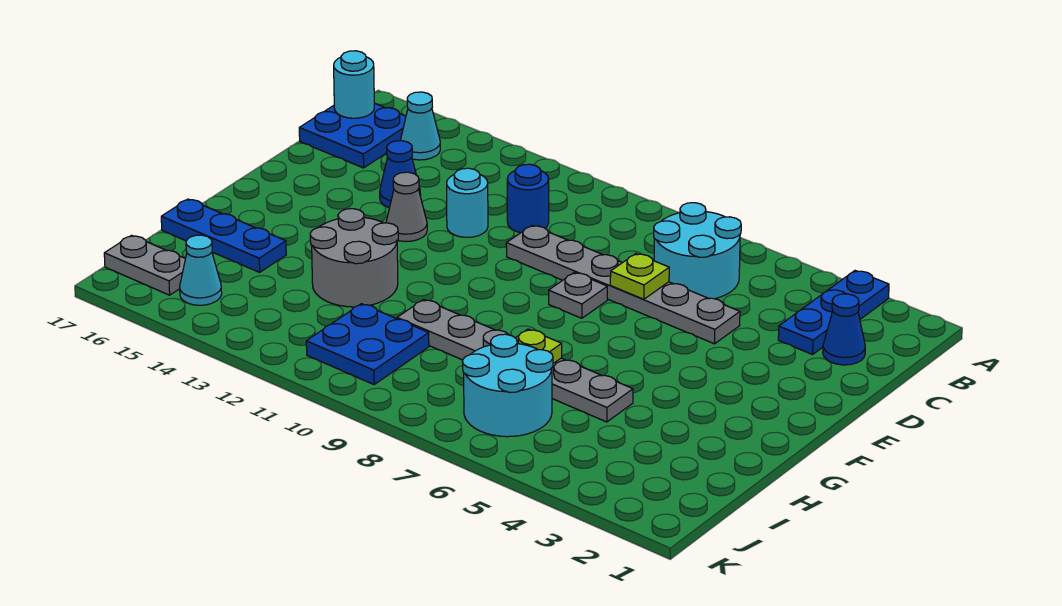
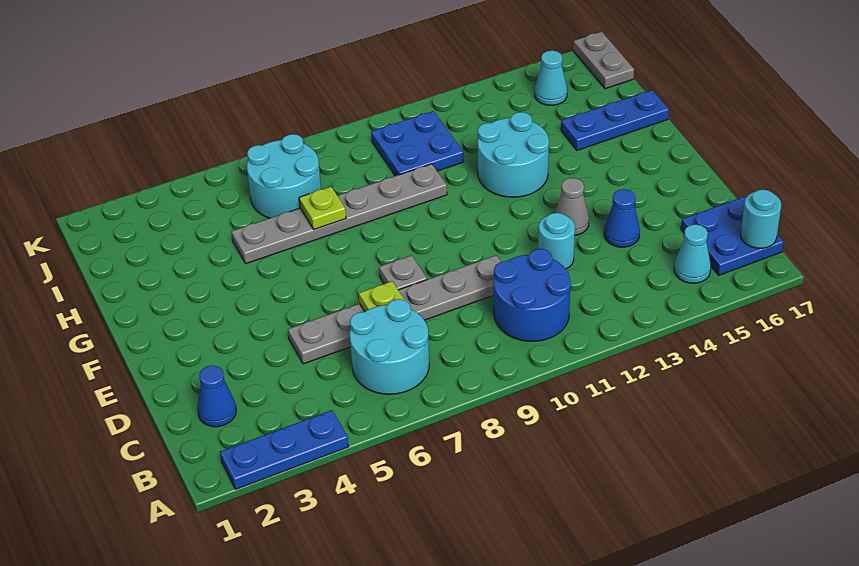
blue 1x3 plate [778,271,889,354] -> blue 1x3 plate turned to [220,410,349,489]
blue 1x1 round brick [507,164,549,233] -> blue 2x2 round brick [494,249,571,341]
grey 2x2 round brick [310,209,398,307] -> cyan 2x2 round brick [478,112,549,197]
grey 1x2 plate [104,235,185,295] -> grey 1x2 plate turned to [573,32,634,89]

